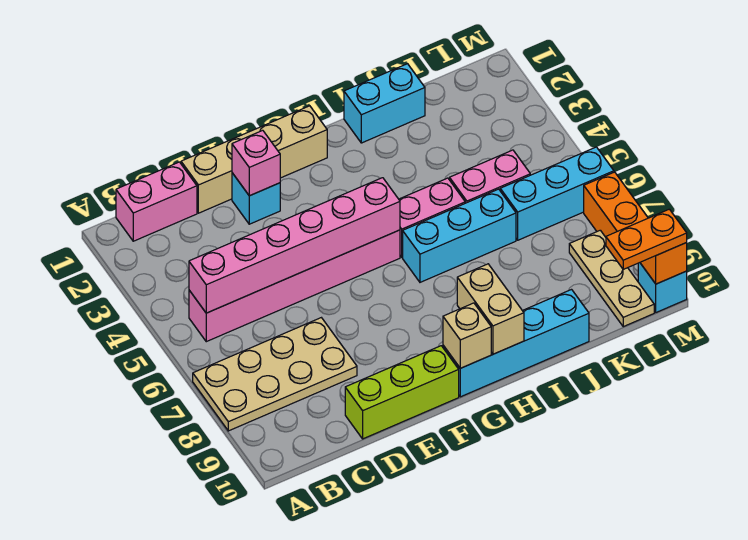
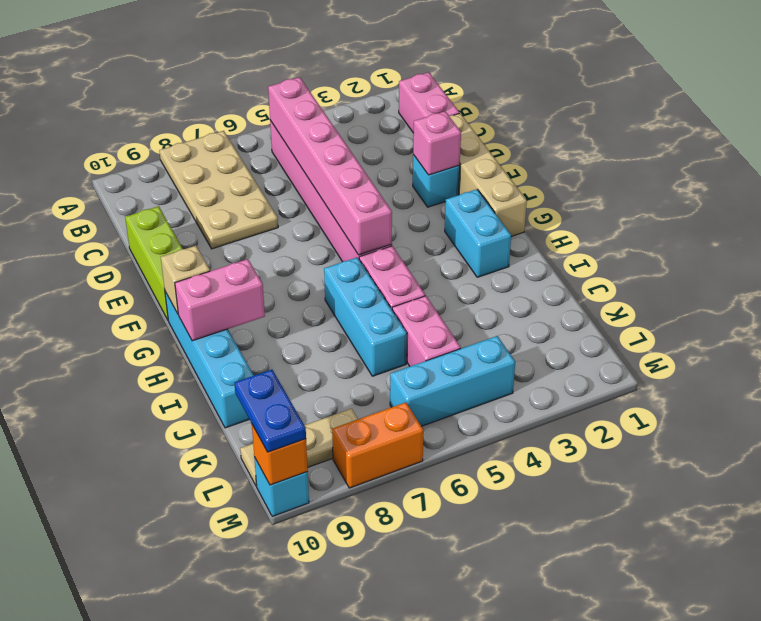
tan 1x2 brick [457,264,524,354] -> pink 1x2 brick [175,259,265,341]
cyan 1x2 brick [344,64,425,143] -> cyan 1x2 brick moved to [445,189,511,277]
cyan 1x3 brick [500,147,614,240] -> cyan 1x3 brick turned to [390,336,515,426]
orange 1x2 plate [606,209,687,269] -> blue 1x2 plate [235,370,306,452]

